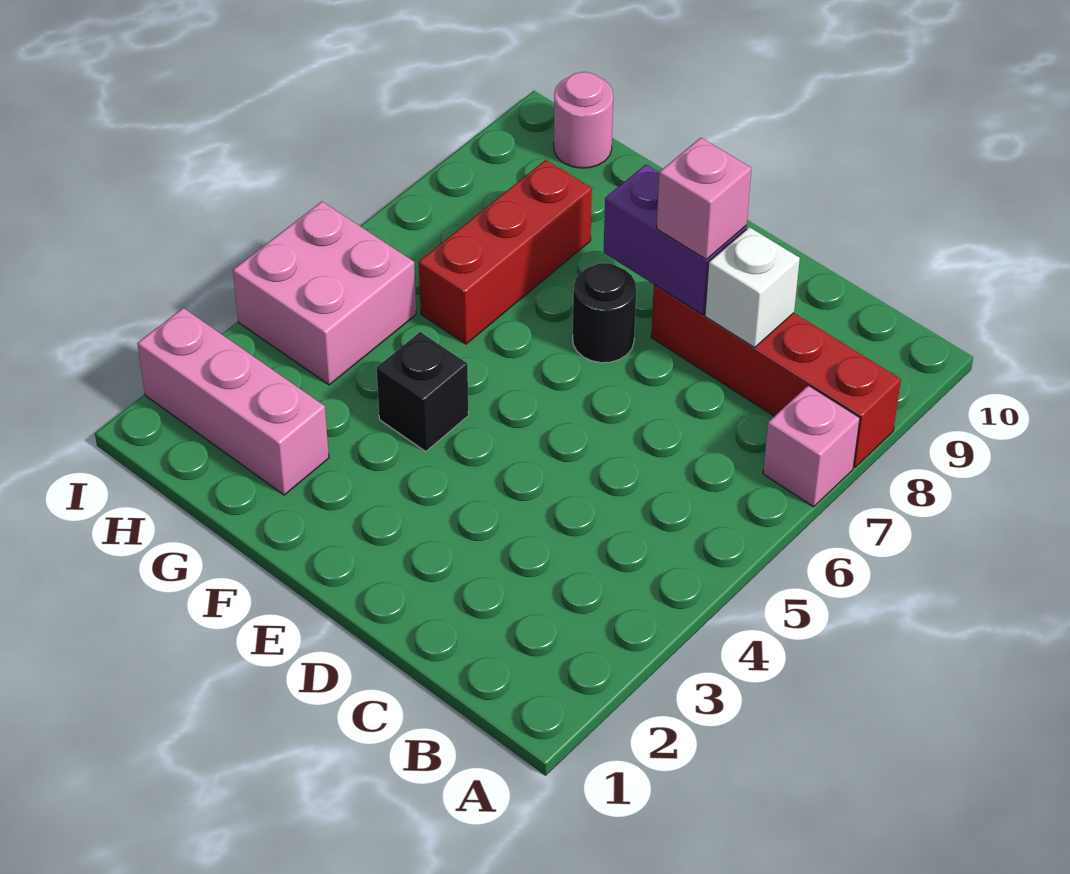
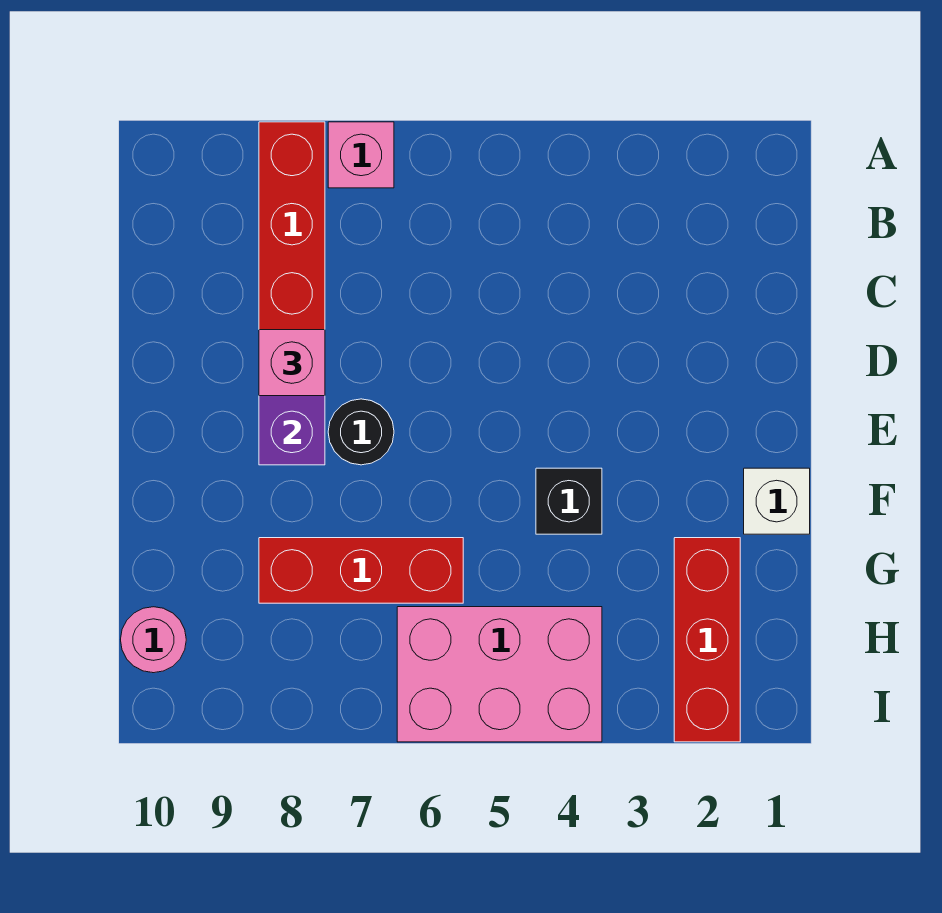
white 1x1 brick [705,227,800,347] -> white 1x1 brick moved to [744,468,810,534]
pink 1x3 brick [137,308,329,495] -> red 1x3 brick [674,538,740,742]
pink 2x2 brick [233,202,416,385] -> pink 2x3 brick [397,607,602,742]

